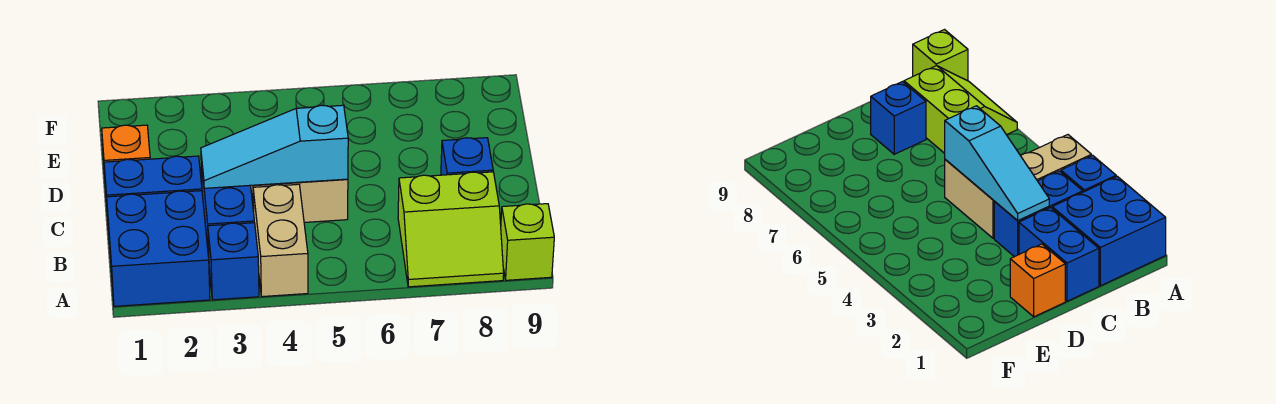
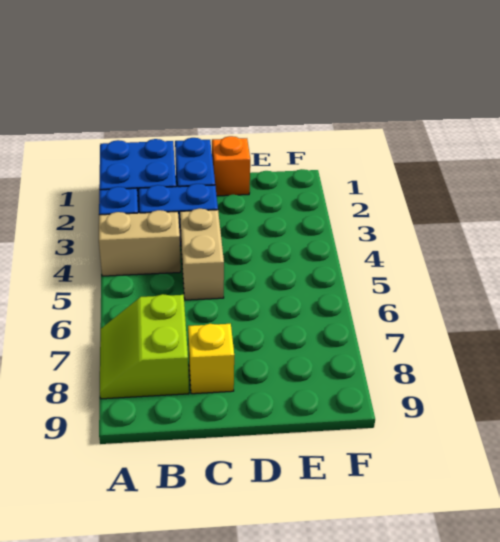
lime 1x1 brick [501,204,554,280] -> none
cyan 1x3 slope [201,105,348,188] -> none
blue 1x1 brick [441,138,493,175] -> yellow 1x1 brick [188,324,234,394]

